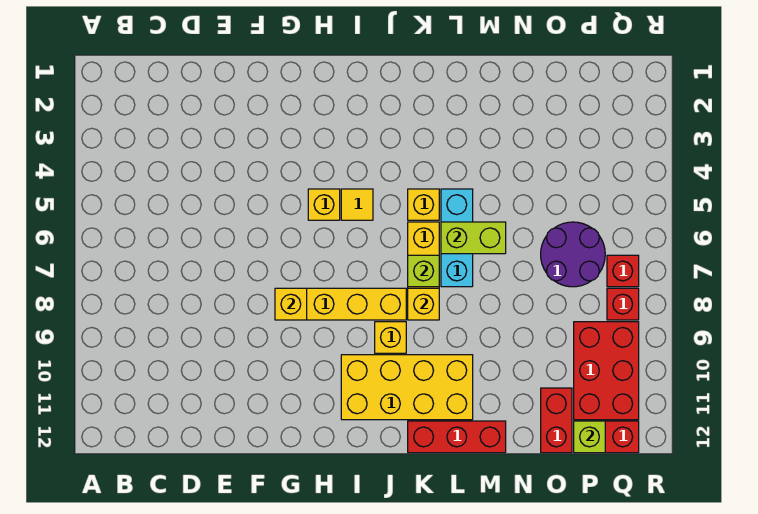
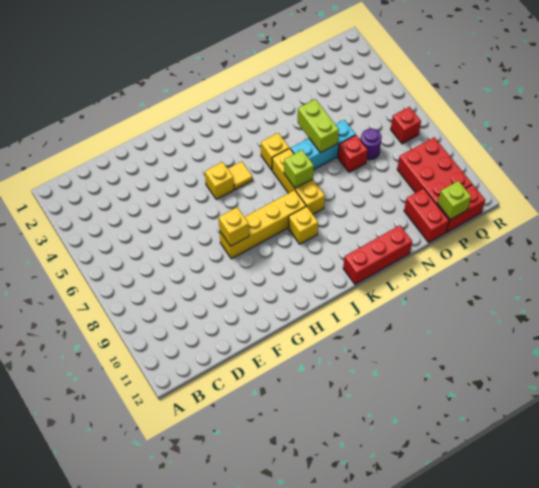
yellow 2x4 brick [341,355,473,420] -> none
yellow 1x1 brick [408,288,439,320] -> none
cyan 1x3 brick [441,189,473,287] -> cyan 1x3 brick turned to [291,120,356,170]
lime 1x2 brick [441,222,506,254] -> lime 1x2 brick turned to [298,99,339,153]
purple 2x2 round brick [541,222,605,287] -> purple 1x1 round brick [361,129,382,160]
red 1x1 brick [607,288,639,320] -> red 1x1 brick moved to [338,135,368,172]

